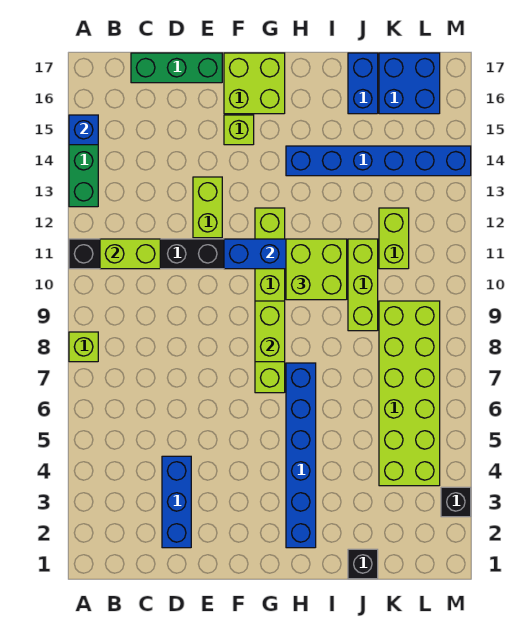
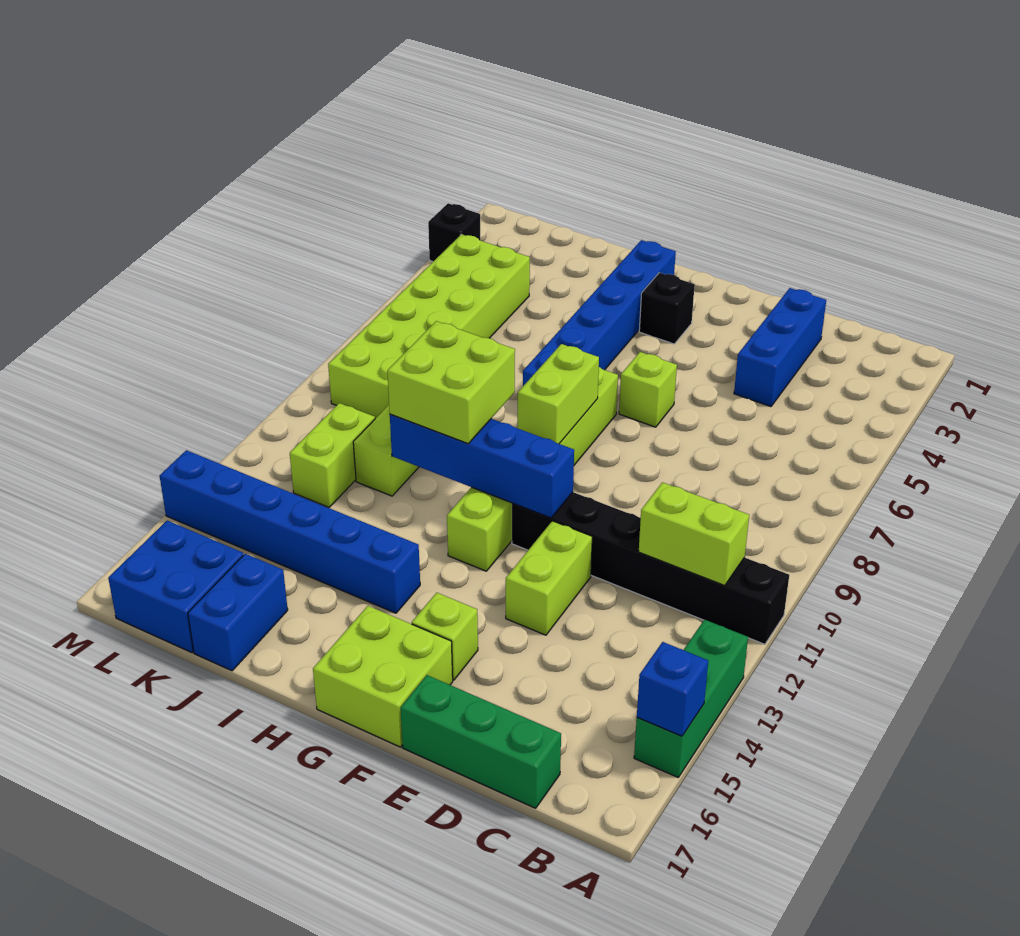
lime 1x1 brick [69,332,98,362] -> lime 1x1 brick moved to [619,352,677,427]
black 1x1 brick [348,549,378,579] -> black 1x1 brick moved to [639,273,695,344]

